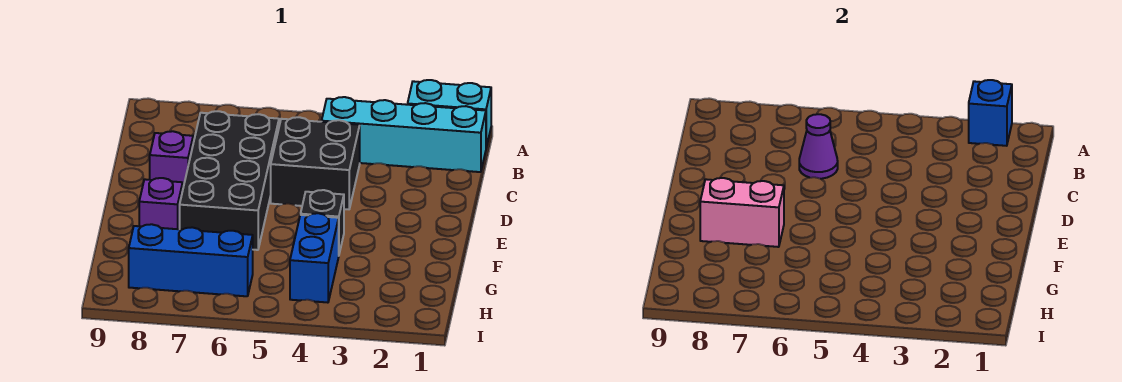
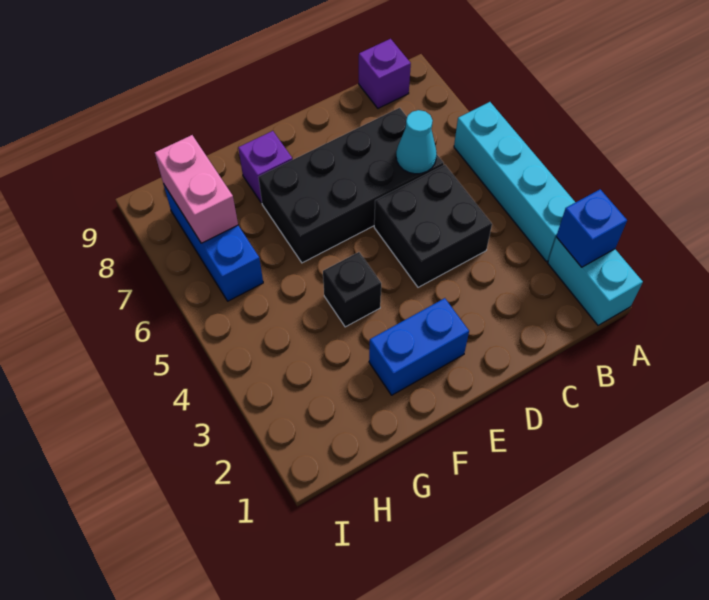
cyan 1x4 brick [322,97,486,172] -> cyan 1x4 brick moved to [454,102,575,261]
purple 1x1 cone [799,114,838,179] -> cyan 1x1 cone [396,110,437,174]
purple 1x1 brick [150,131,193,187] -> purple 1x1 brick moved to [359,39,411,108]
pink 1x2 brick [700,178,784,247] -> pink 1x2 brick moved to [155,135,238,243]
blue 1x2 brick [290,213,339,303] -> blue 1x2 brick moved to [369,298,469,395]

